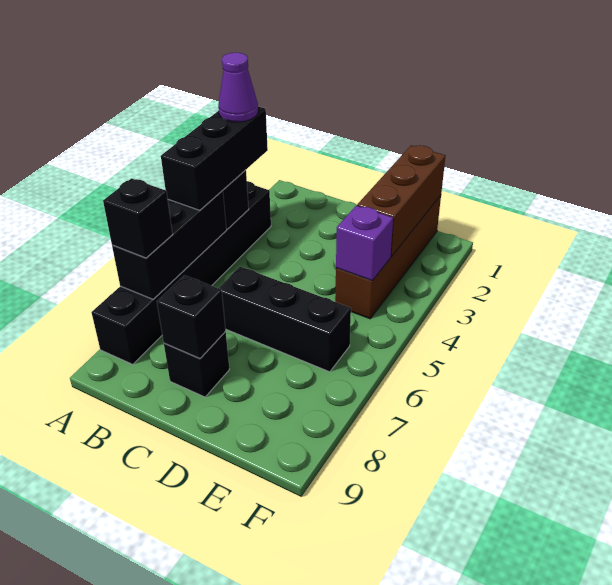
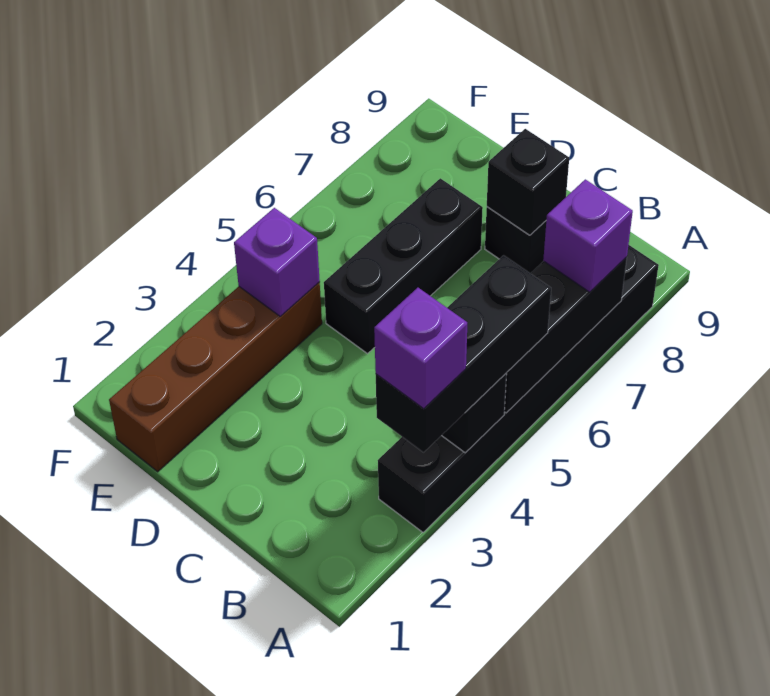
purple 1x1 cone [218,52,258,122] -> purple 1x1 brick [374,288,467,409]
black 1x1 brick [103,179,173,258] -> purple 1x1 brick [543,179,633,292]
black 1x3 brick [218,267,351,372] -> black 1x3 brick turned to [324,178,483,354]
brown 1x3 brick [357,145,446,257] -> none

